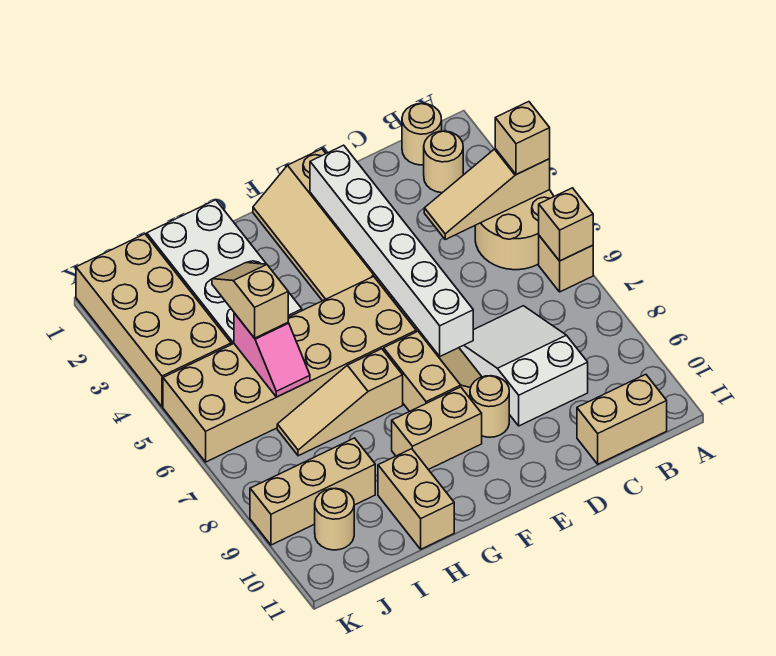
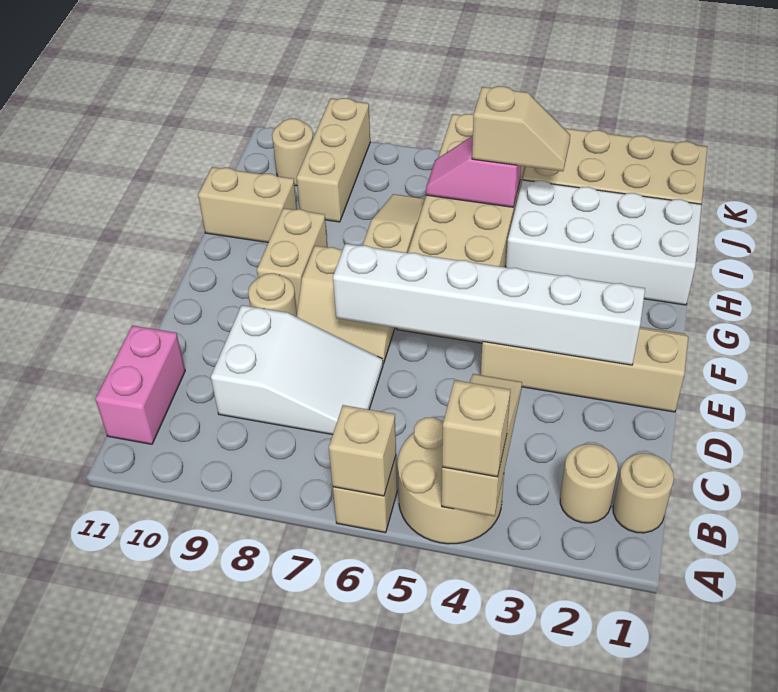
tan 1x2 brick [577,374,667,464] -> pink 1x2 brick [95,326,185,444]

